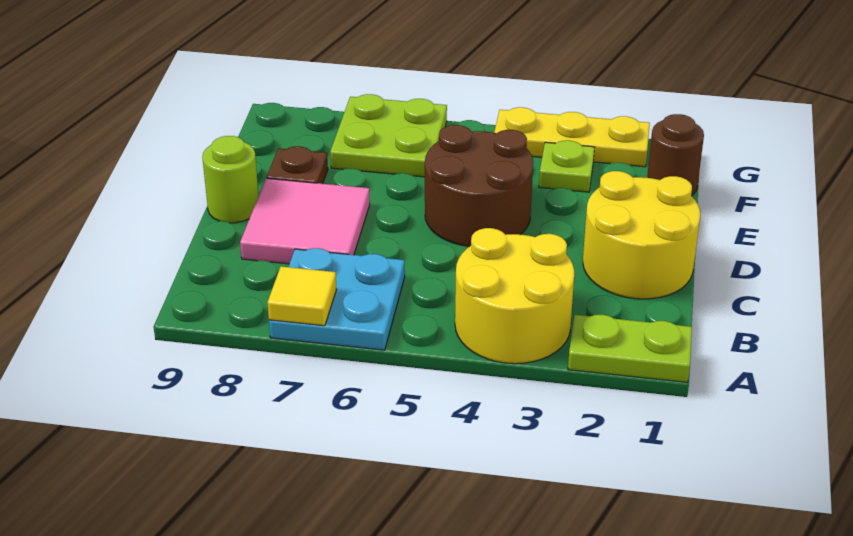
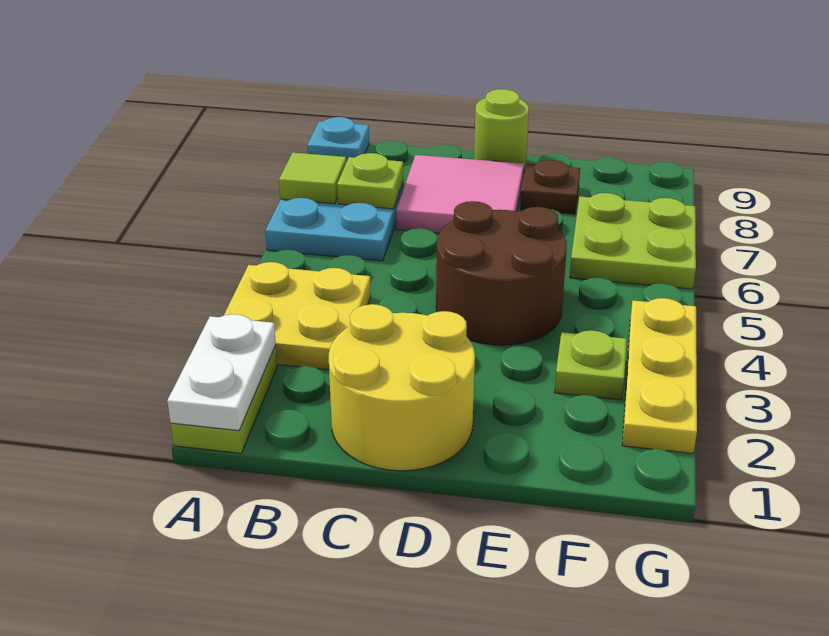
none -> white 1x2 plate [167,314,276,431]
yellow 2x2 round brick [455,228,574,364] -> yellow 2x2 plate [224,262,371,370]
yellow 1x1 tile [267,266,336,326] -> lime 1x1 tile [279,153,346,204]
none -> cyan 1x1 plate [307,117,369,162]
none -> lime 1x1 plate [337,153,403,209]
brown 1x1 round brick [647,114,704,196] -> none

